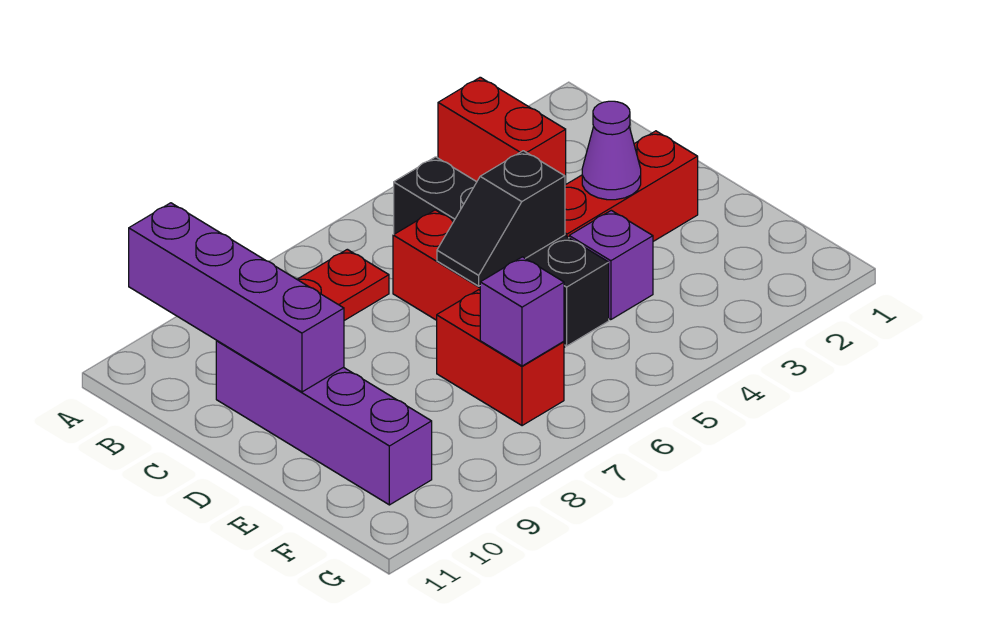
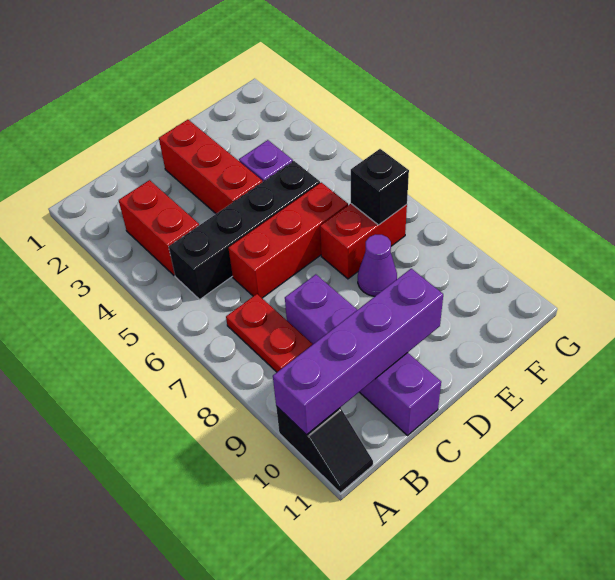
red 1x2 brick [438,77,566,185] -> red 1x2 brick turned to [119,180,199,276]
purple 1x4 brick [216,341,432,505] -> purple 1x4 brick turned to [285,274,441,436]
purple 1x1 cone [582,101,641,200] -> purple 1x1 cone moved to [358,234,397,296]
black 1x2 slope [437,151,565,286] -> black 1x2 slope moved to [276,406,373,493]
purple 1x1 brick [480,257,564,366] -> black 1x1 brick [351,149,409,225]

